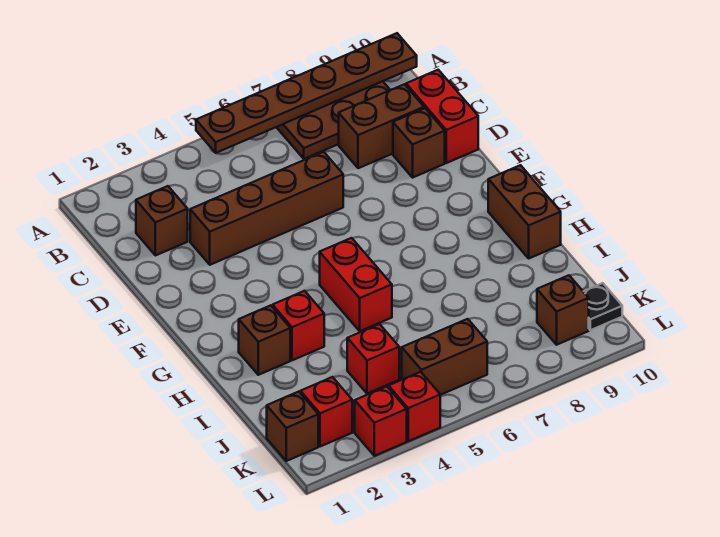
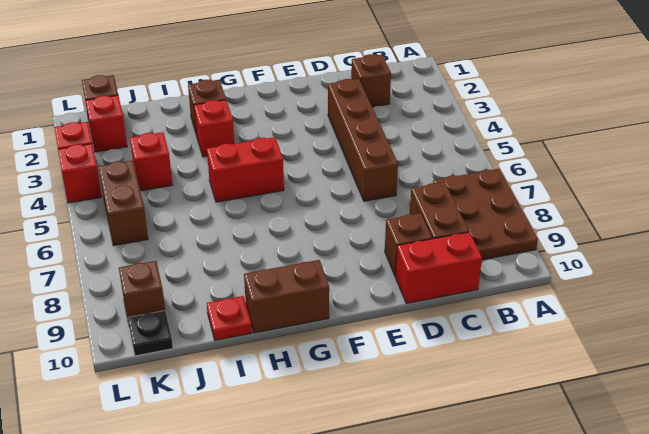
brown 1x6 plate [196,33,417,153] -> none
none -> red 1x1 plate [207,296,252,340]

